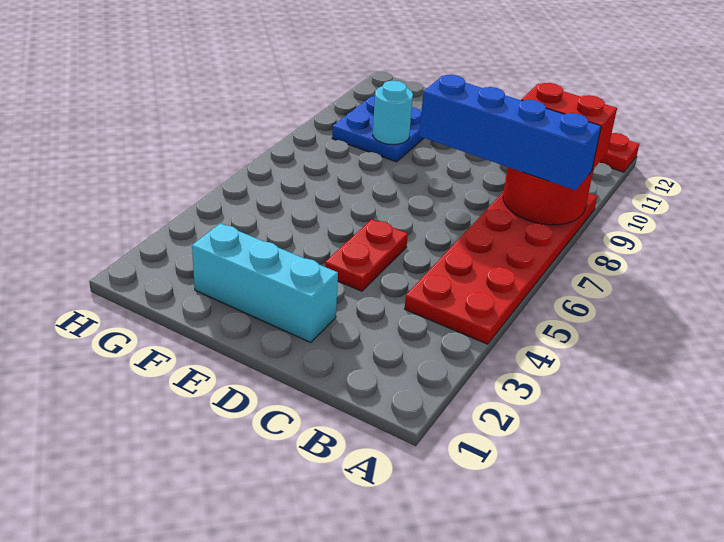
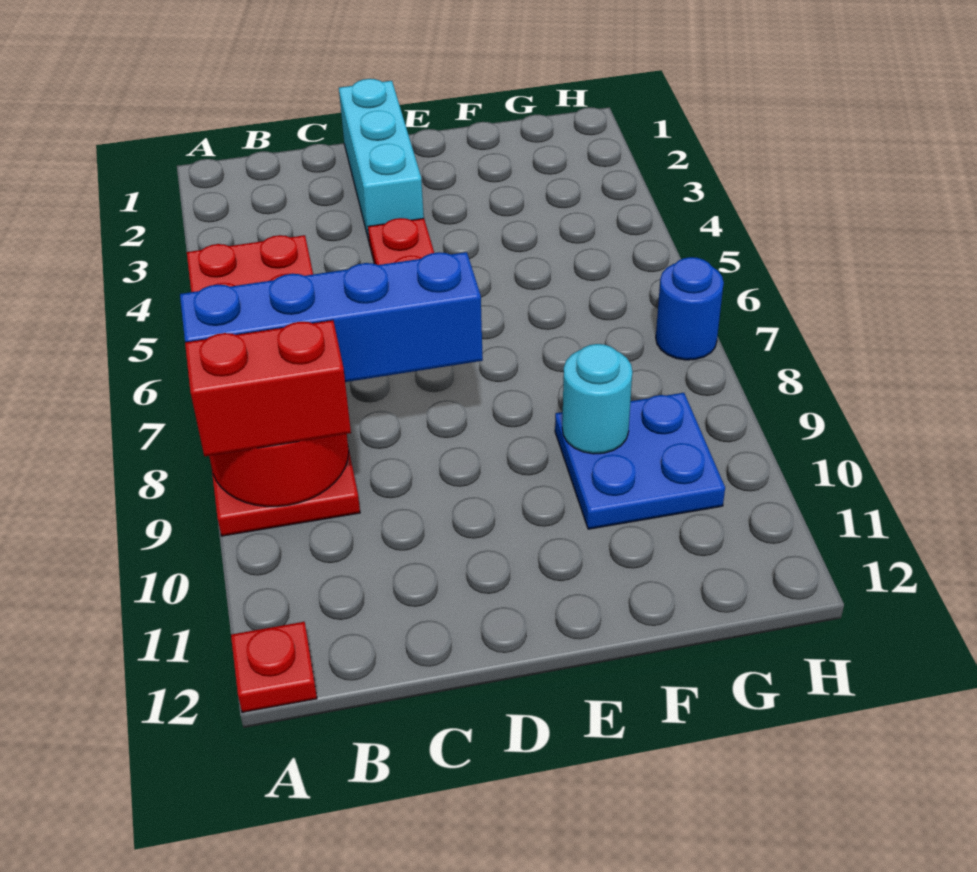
cyan 1x3 brick [192,223,338,342] -> cyan 1x3 brick turned to [339,79,424,240]
none -> blue 1x1 round brick [656,257,724,360]

